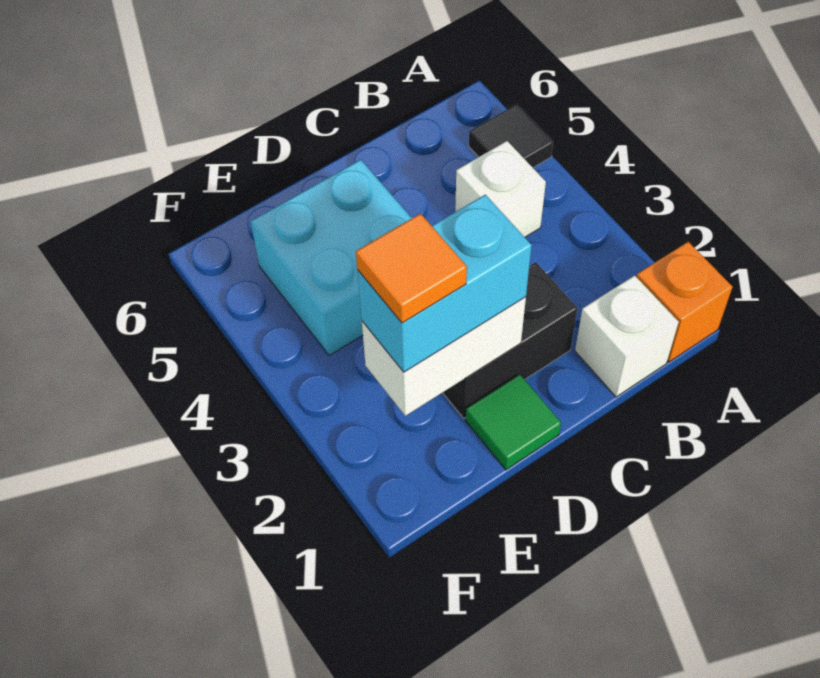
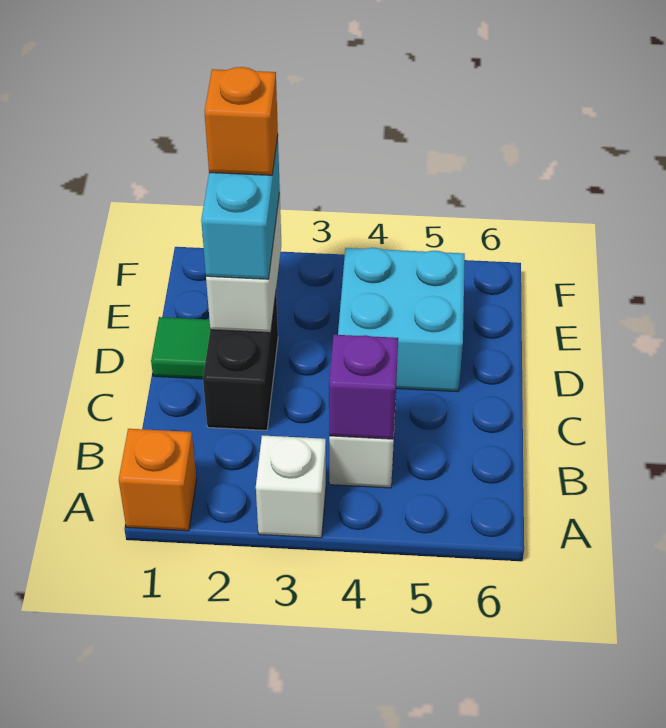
black 1x1 tile [469,104,553,167] -> none
white 1x1 brick [575,276,679,397] -> white 1x1 brick moved to [256,435,326,538]
none -> purple 1x1 brick [329,335,398,439]
orange 1x1 tile [356,214,467,323] -> orange 1x1 brick [204,67,278,175]

